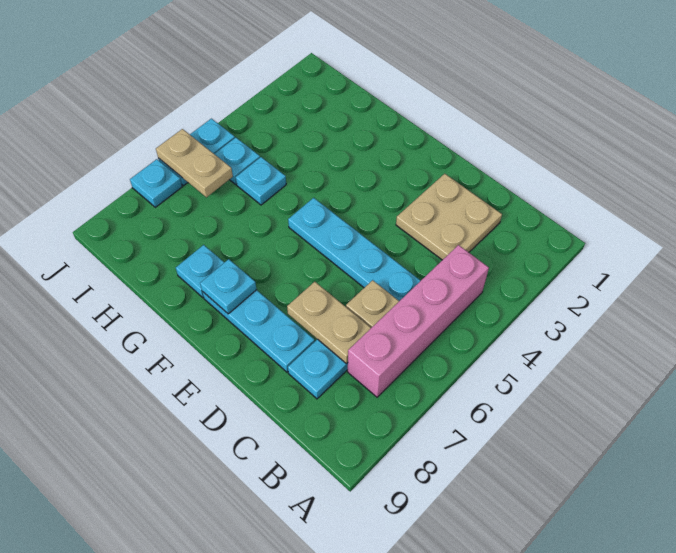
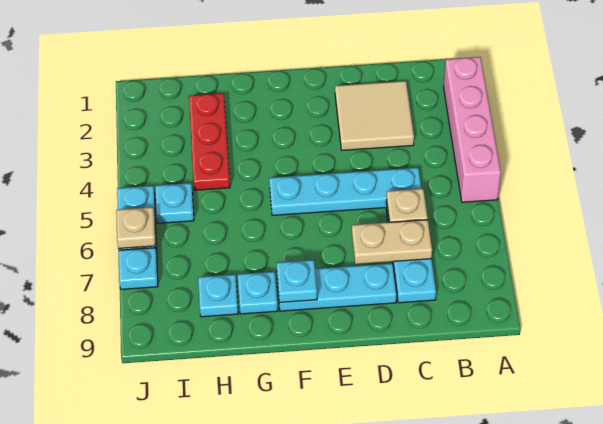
pink 1x4 brick [348,245,489,397] -> pink 1x4 brick moved to [444,57,501,202]
tan 2x2 plate [396,174,502,260] -> tan 2x2 tile [335,81,414,150]
none -> red 1x3 plate [189,93,230,190]
cyan 1x1 plate [236,157,286,205] -> cyan 1x1 plate moved to [198,274,238,317]
tan 1x2 plate [156,129,233,197] -> tan 1x1 plate [116,207,156,249]

